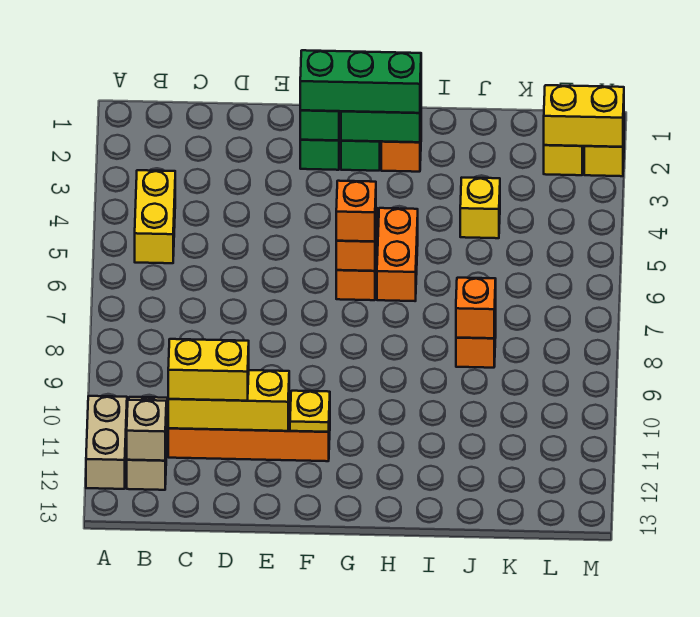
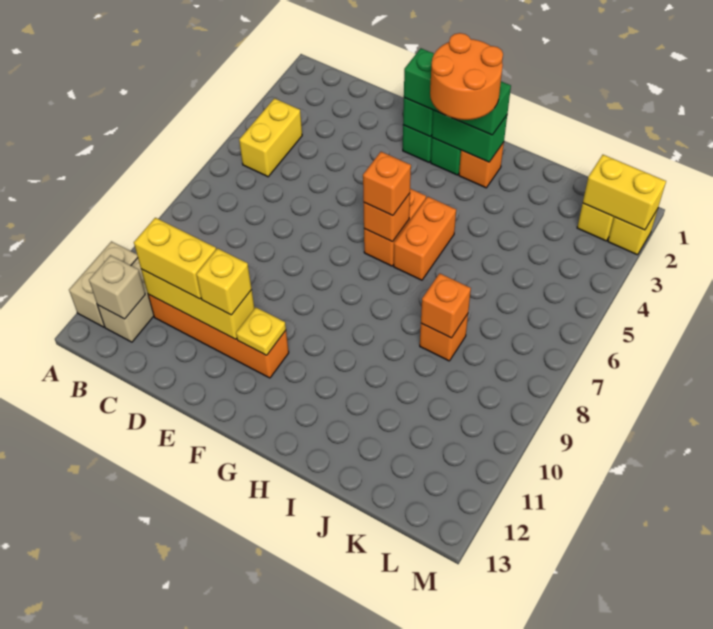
none -> orange 2x2 round brick [430,33,503,120]
yellow 1x1 brick [460,178,500,238] -> yellow 1x1 brick moved to [196,248,252,315]

